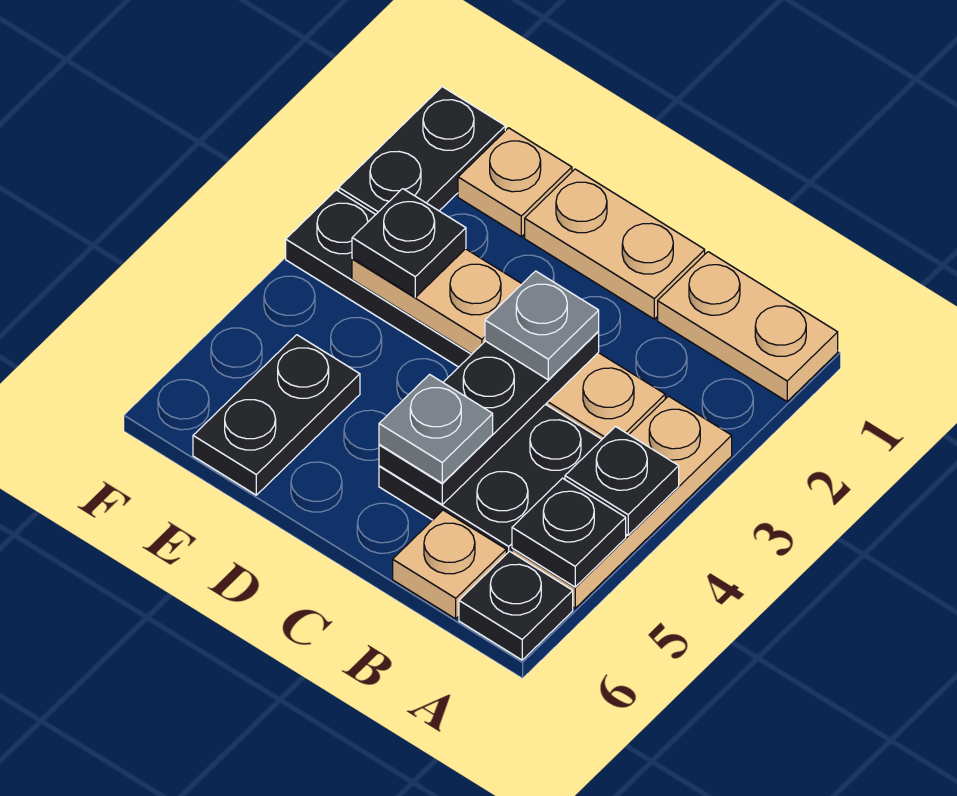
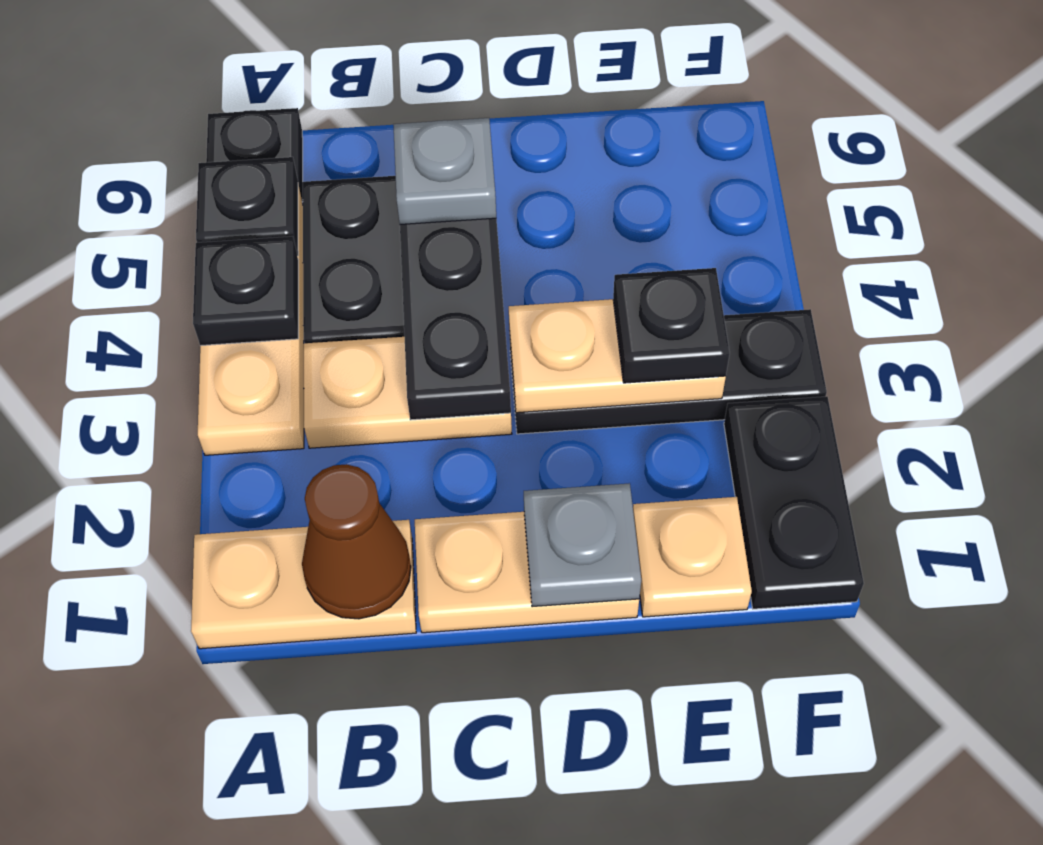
none -> brown 1x1 cone [302,464,411,619]
tan 1x1 plate [393,510,506,619] -> none
grey 1x1 plate [485,271,599,380] -> grey 1x1 plate moved to [524,483,641,607]
black 1x2 plate [193,335,360,495] -> none

